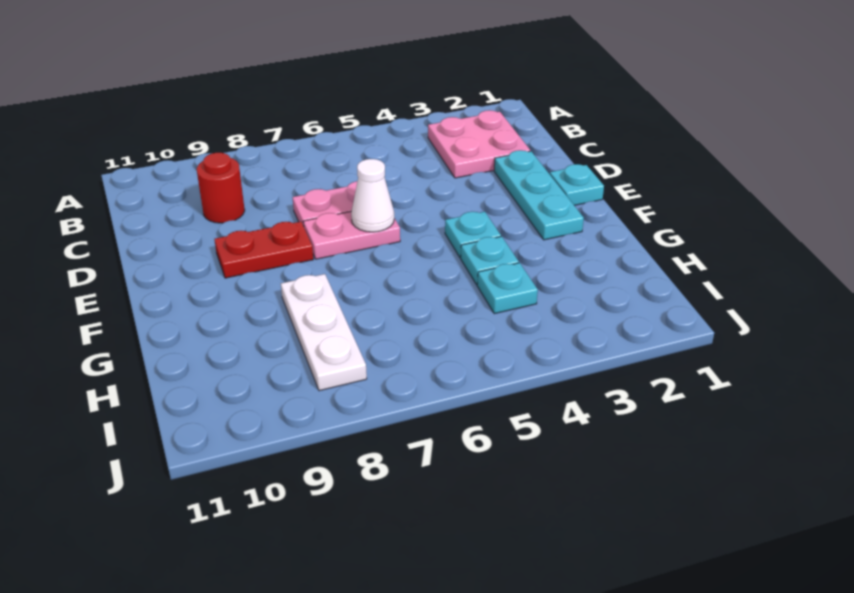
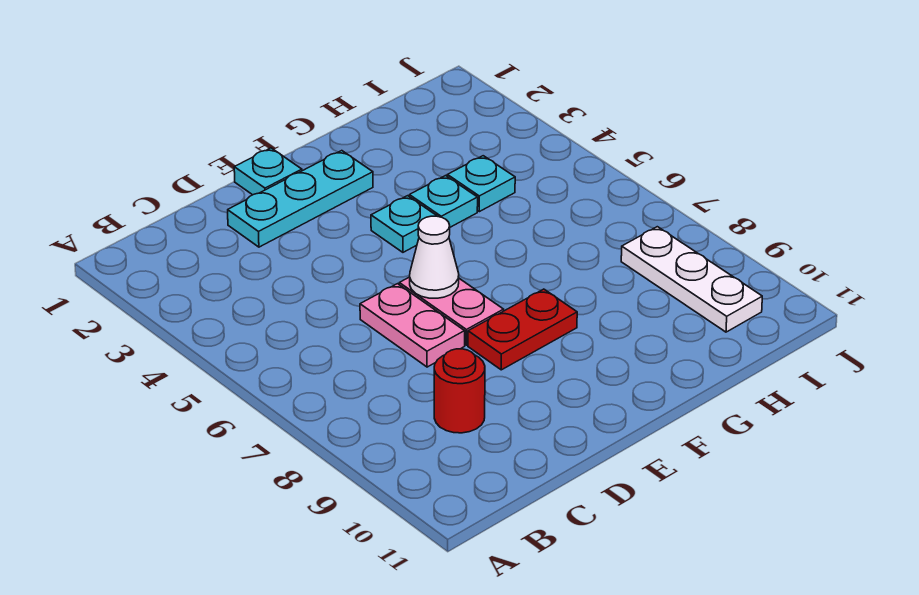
pink 2x2 plate [428,110,530,178] -> none
red 1x2 plate [214,222,313,278] -> red 1x2 plate turned to [468,289,577,370]
white 1x3 plate [281,274,367,391] -> white 1x3 plate turned to [621,227,762,332]

